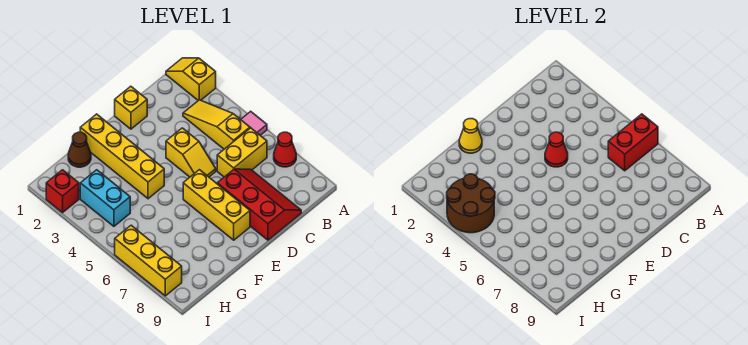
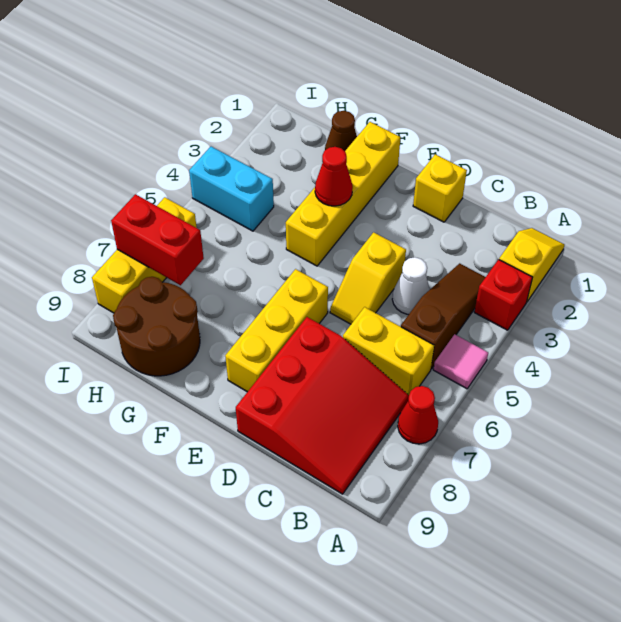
red 1x2 brick [608,114,658,171] -> red 1x2 brick moved to [111,194,204,285]
yellow 1x3 slope [183,100,250,149] -> brown 1x3 slope [401,263,485,369]
none -> white 1x1 cone [392,257,430,315]
red 2x3 slope [217,169,301,240] -> red 3x3 slope [236,317,409,494]
red 1x1 cone [545,132,568,167] -> red 1x1 cone moved to [315,147,353,206]
yellow 1x1 cone [459,119,482,153] -> none
cyan 1x2 brick [80,170,130,226] -> cyan 1x2 brick turned to [189,147,274,231]
brown 2x2 round brick [447,174,495,233] -> brown 2x2 round brick moved to [113,277,200,376]
red 1x1 brick [46,170,79,213] -> red 1x1 brick moved to [474,260,532,330]

